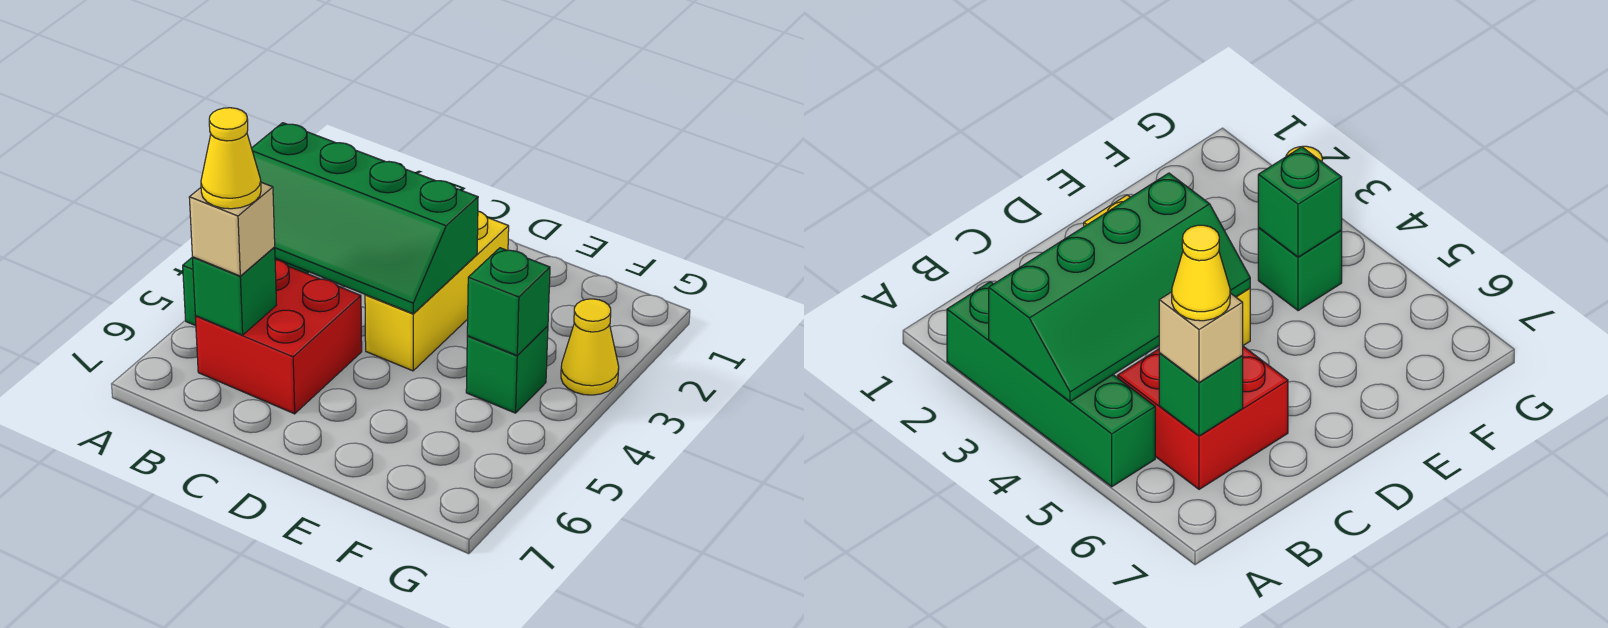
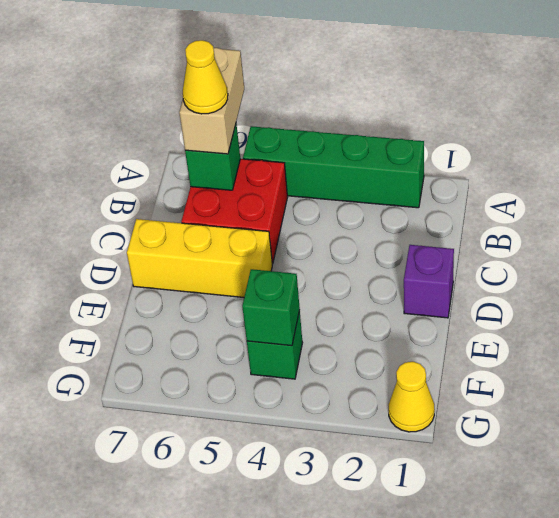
green 2x4 slope [252,123,478,314] -> none
tan 1x1 brick [189,182,275,276] -> tan 1x2 brick [179,48,244,154]
none -> purple 1x1 brick [404,245,454,318]
yellow 1x3 brick [365,211,509,371] -> yellow 1x3 brick moved to [127,219,272,297]
yellow 1x1 cone [561,299,619,395] -> yellow 1x1 cone moved to [389,362,435,432]

